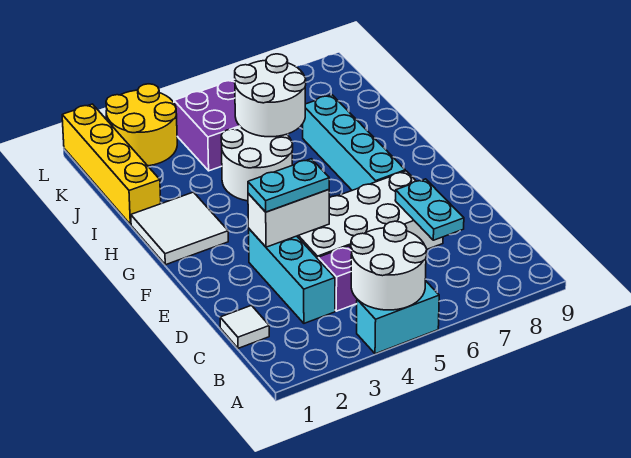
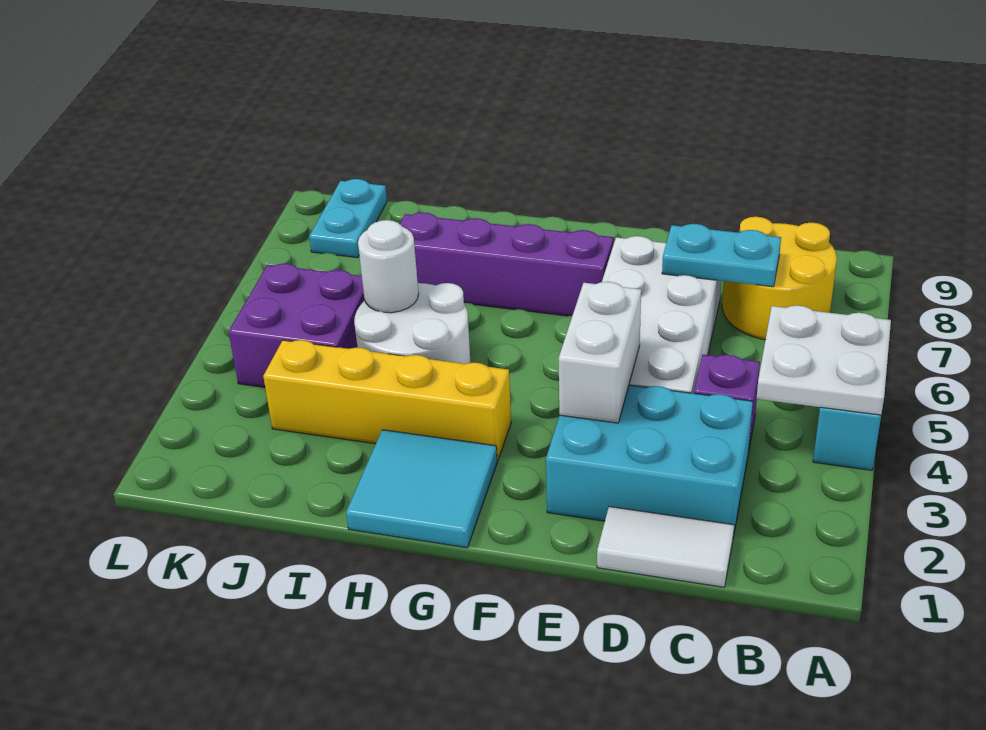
white 2x2 round brick [351,221,427,310] -> white 2x2 plate [757,305,891,415]
white 1x1 tile [220,305,269,348] -> white 1x2 tile [597,507,734,587]
cyan 1x3 brick [249,229,335,323] -> cyan 2x3 brick [546,385,753,537]
cyan 1x2 plate [248,159,329,212] -> cyan 1x2 plate moved to [309,179,387,258]
cyan 1x4 brick [303,95,405,190] -> purple 1x4 brick [400,213,613,316]
white 2x2 tile [131,192,228,265] -> cyan 2x2 tile [346,430,497,548]
yellow 1x4 brick [62,104,161,225] -> yellow 1x4 brick moved to [263,340,511,461]
white 2x2 round brick [235,54,306,137] -> white 1x1 round brick [358,220,419,313]
yellow 2x2 round brick [106,84,177,166] -> yellow 2x2 round brick moved to [722,217,837,340]

